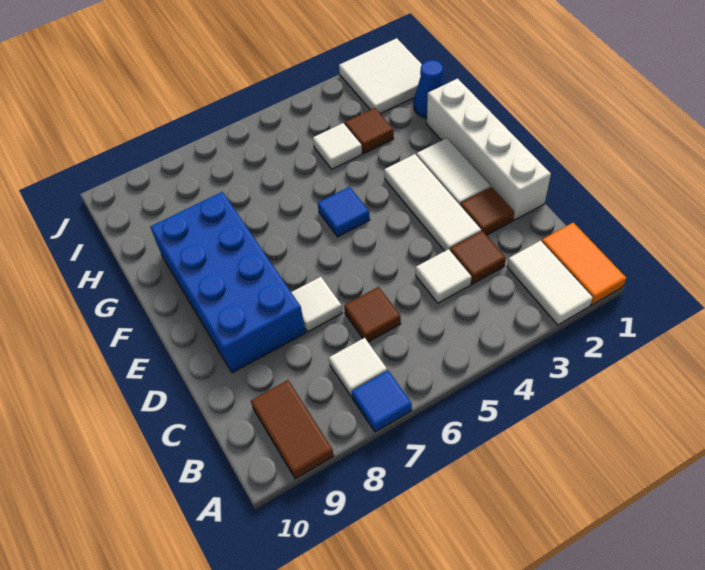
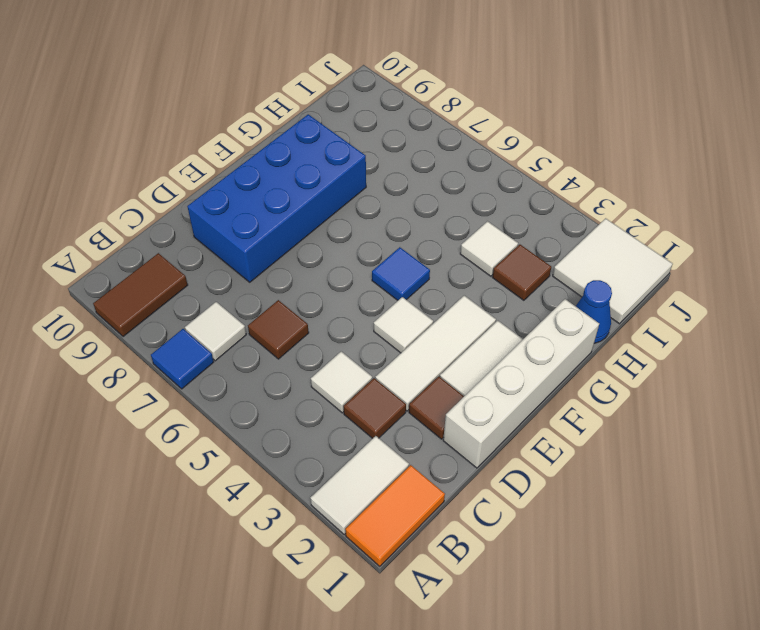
white 1x1 tile [291,277,342,332] -> white 1x1 tile moved to [374,297,433,353]

